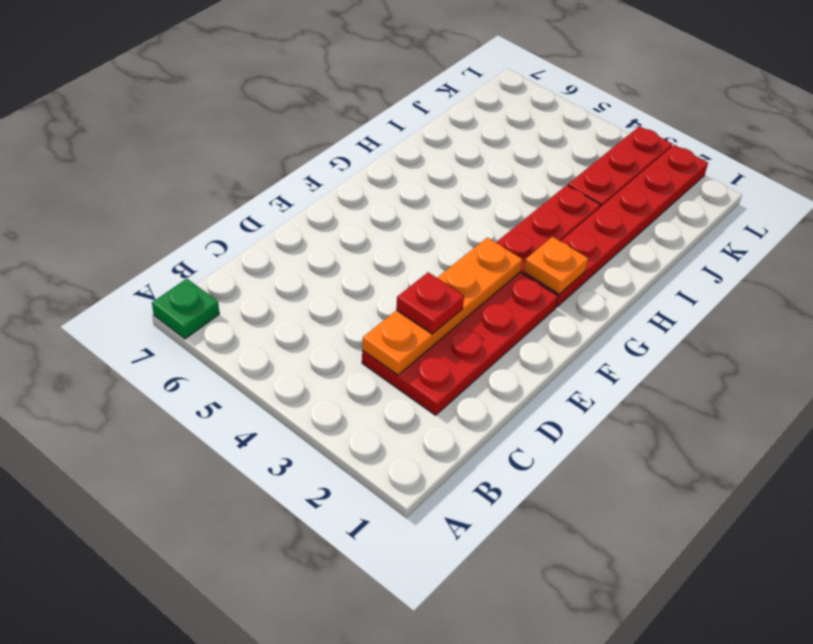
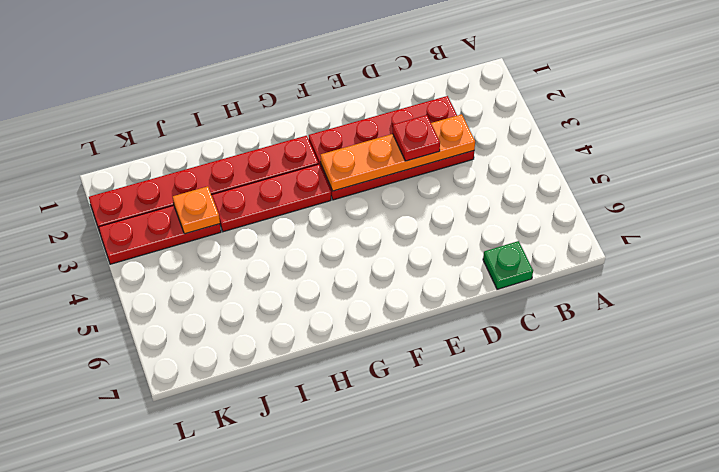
green 1x1 plate [152,279,219,339] -> green 1x1 plate moved to [483,241,533,289]
orange 1x1 plate [524,237,588,294] -> orange 1x1 plate moved to [173,186,220,234]

